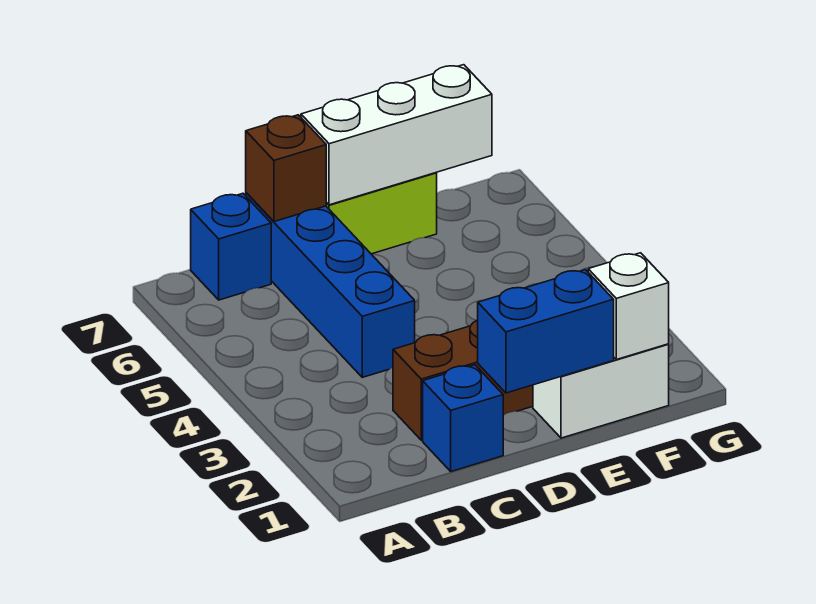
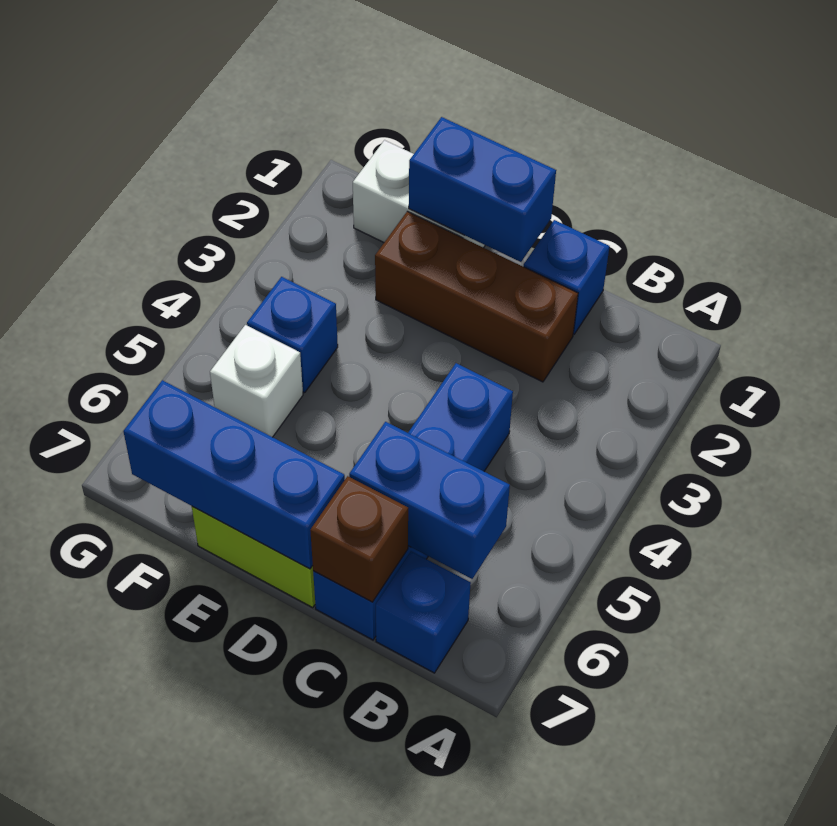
none -> blue 1x2 brick [349,422,510,579]
white 1x3 brick [301,65,492,205] -> blue 1x3 brick [123,380,345,569]
white 1x1 brick [588,253,669,360] -> white 1x1 brick moved to [210,325,303,437]
none -> blue 1x1 brick [247,277,338,393]

